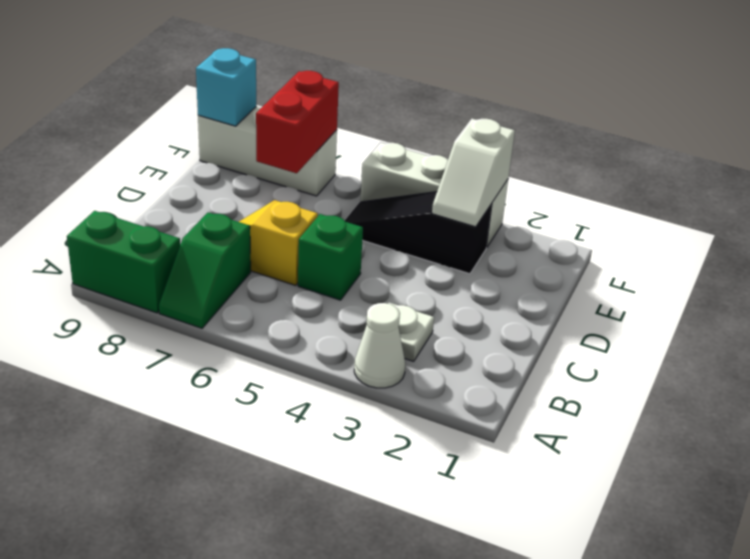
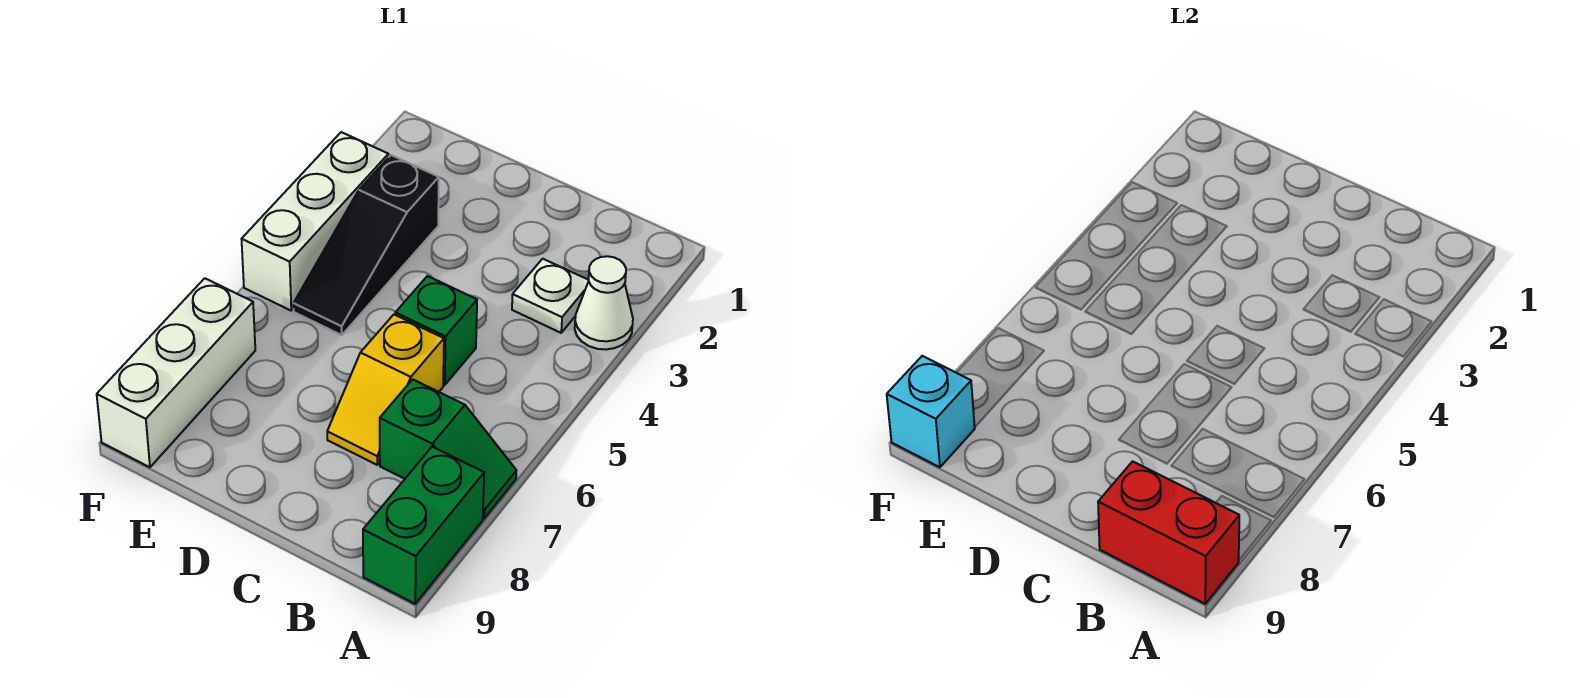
white 1x2 slope [432,119,515,227] -> none
red 1x2 brick [256,71,339,173] -> red 1x2 brick moved to [1098,461,1239,604]

